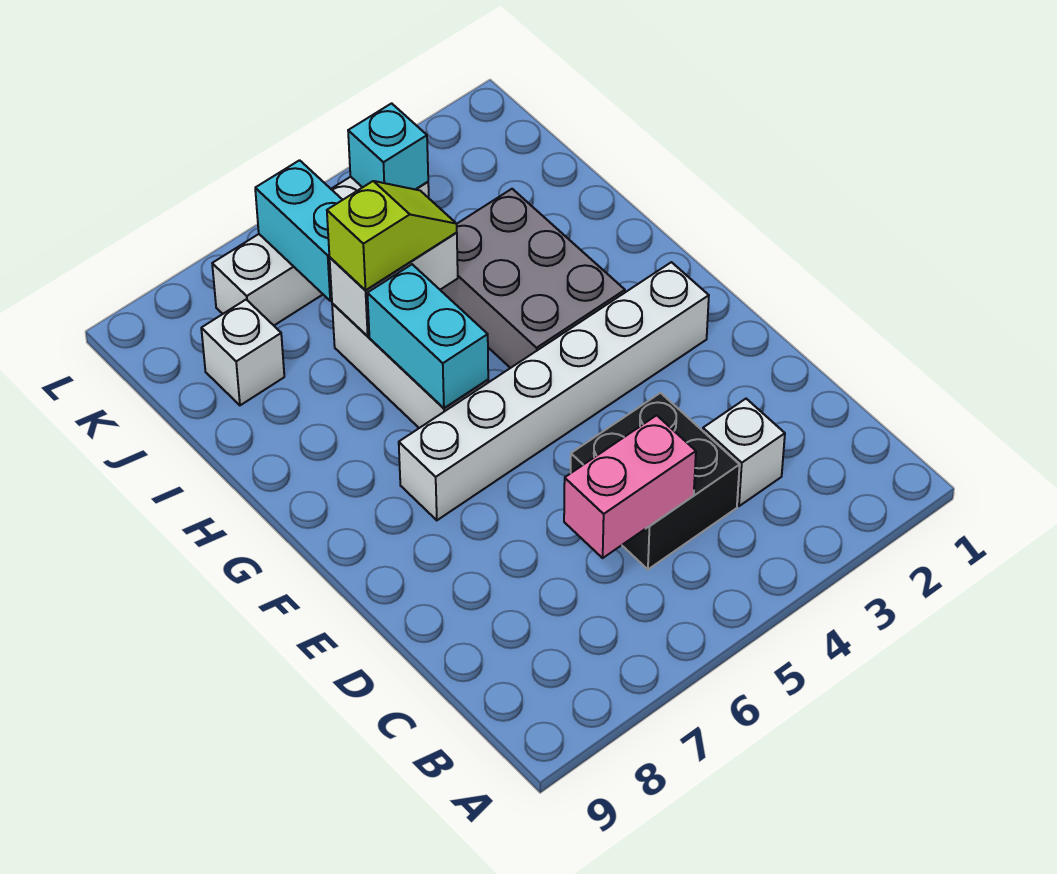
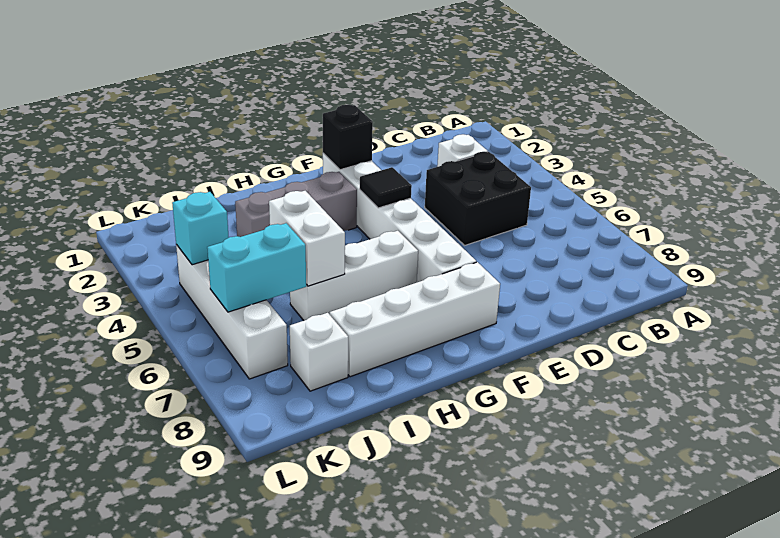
pink 1x2 brick [564,415,696,558] -> none
none -> black 1x1 brick [323,105,373,170]
none -> black 1x1 tile [360,167,412,208]
none -> white 1x4 brick [330,262,500,377]
grey 2x3 brick [441,189,625,368] -> grey 1x3 brick [235,172,357,237]
cyan 1x2 brick [367,264,488,408] -> none
lime 1x2 slope [327,181,457,290] -> none

